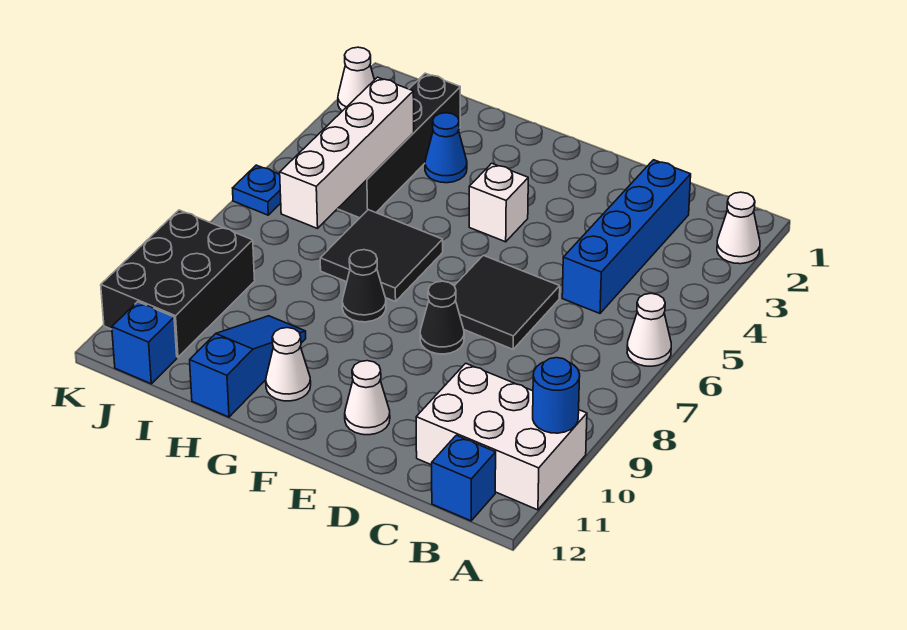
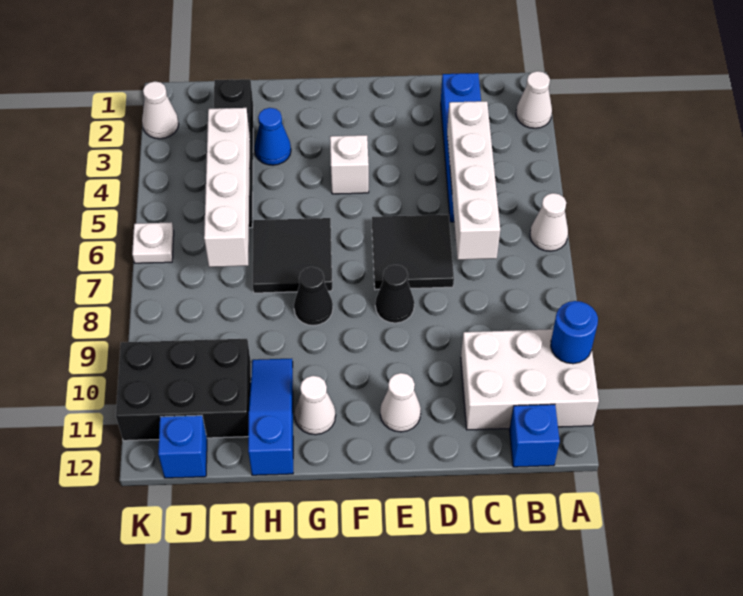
none -> white 1x4 brick [447,101,500,260]
black 2x3 brick [101,210,255,357] -> black 2x3 brick turned to [116,339,251,441]
blue 1x1 plate [233,165,281,215] -> white 1x1 plate [132,222,174,263]

